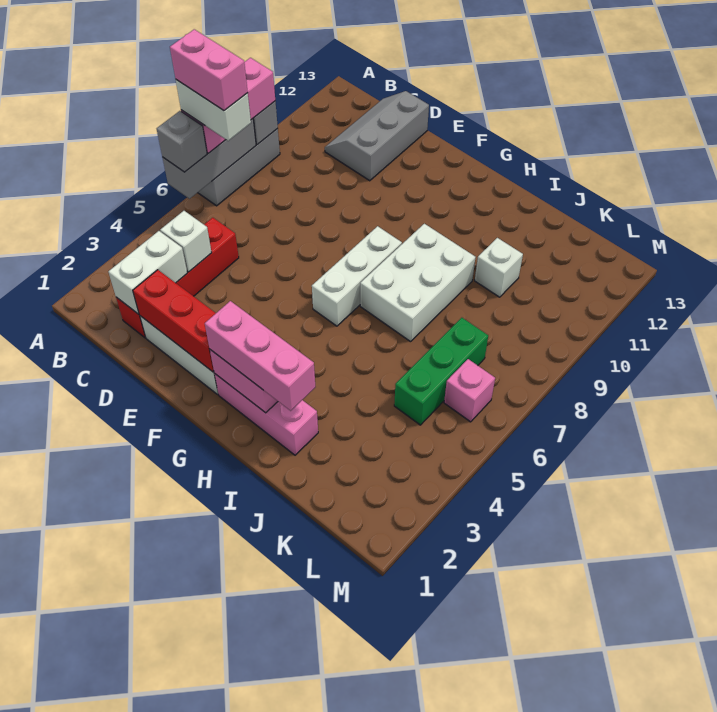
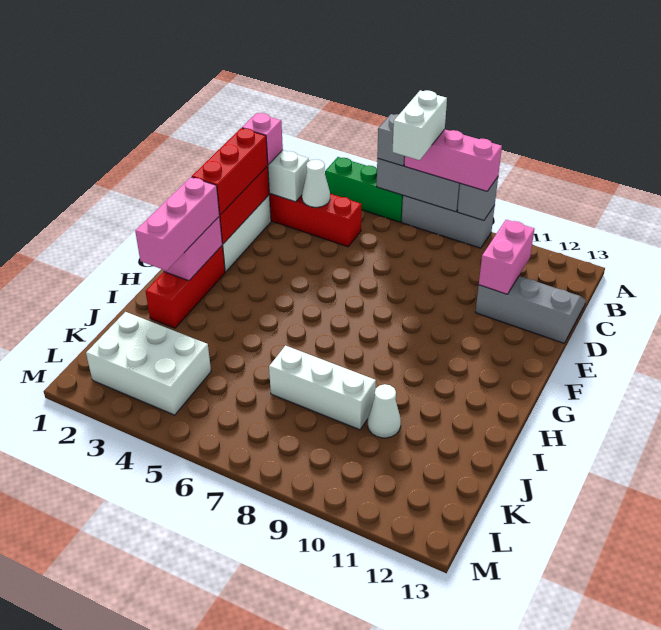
pink 1x2 brick [170,29,248,111] -> pink 1x2 brick moved to [479,220,534,294]
white 1x1 brick [160,211,212,272] -> white 1x1 cone [302,159,330,207]
none -> red 1x3 brick [192,128,268,215]
pink 1x3 brick [214,373,318,455] -> red 1x3 brick [145,246,225,328]
white 1x3 brick [312,226,402,326] -> white 1x3 brick moved to [269,345,376,430]
white 2x3 brick [360,224,476,342] -> white 2x3 brick moved to [86,312,211,415]
white 1x1 brick [475,238,523,297] -> white 1x1 cone [368,384,401,438]
green 1x3 brick [394,318,488,425] -> green 1x3 brick moved to [325,157,403,222]
pink 1x1 brick [444,359,495,422] -> pink 1x1 brick moved to [242,113,283,164]

